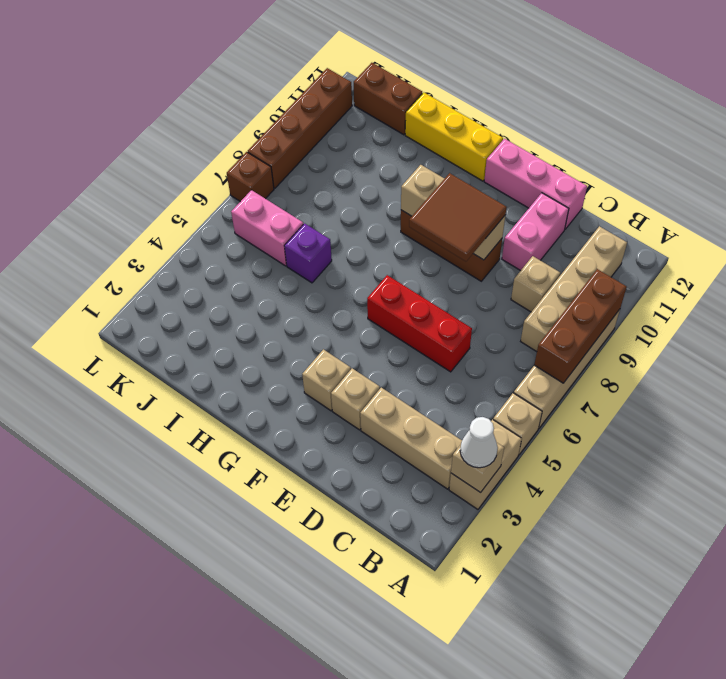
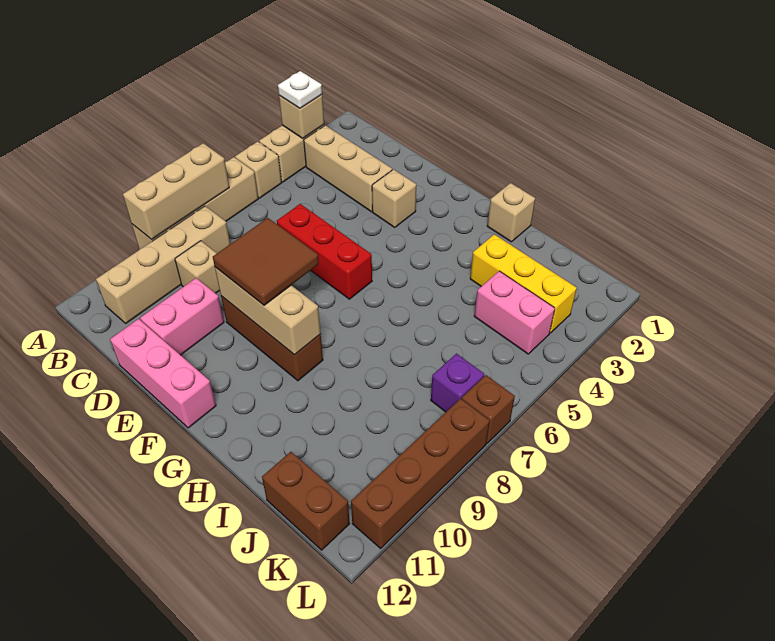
white 1x1 cone [460,417,498,468] -> white 1x1 plate [278,71,322,108]
brown 1x3 brick [534,269,627,383] -> tan 1x3 brick [123,143,229,240]
tan 1x1 brick [302,349,351,411] -> tan 1x1 brick moved to [487,183,535,242]
yellow 1x3 brick [405,93,503,181] -> yellow 1x3 brick moved to [470,234,577,333]
purple 1x1 brick [285,223,332,283] -> purple 1x1 brick moved to [431,354,484,412]
pink 1x2 brick [231,190,303,266] -> pink 1x2 brick moved to [474,271,555,354]

